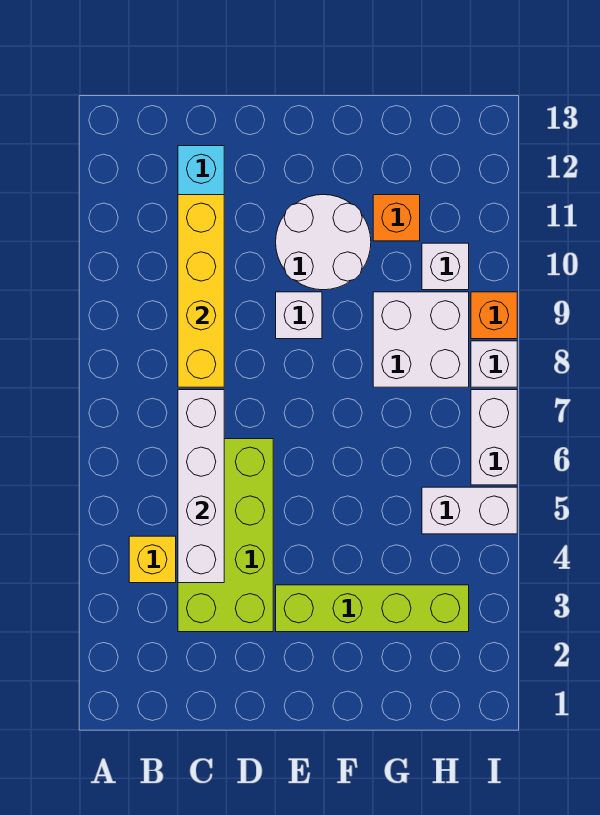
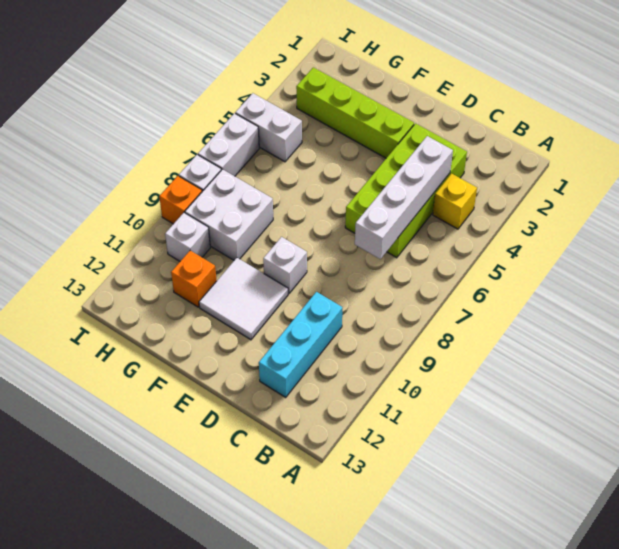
yellow 1x4 brick [178,195,224,387] -> none
white 2x2 round brick [276,195,371,290] -> white 2x2 tile [199,258,288,340]

